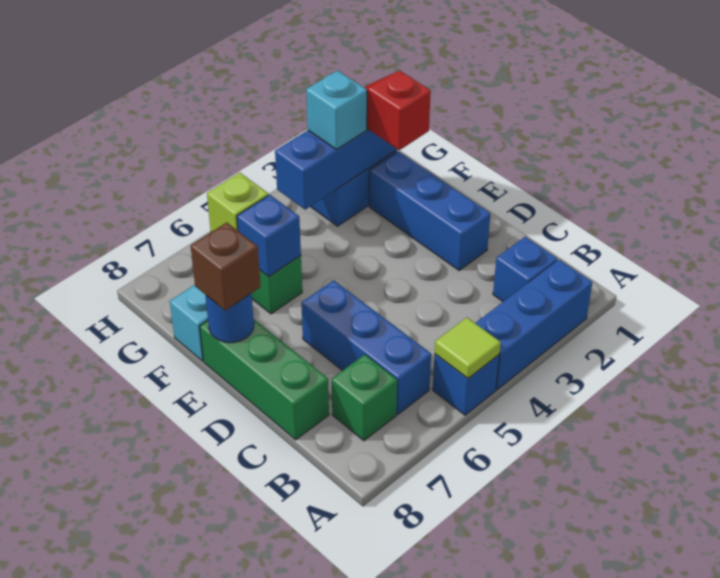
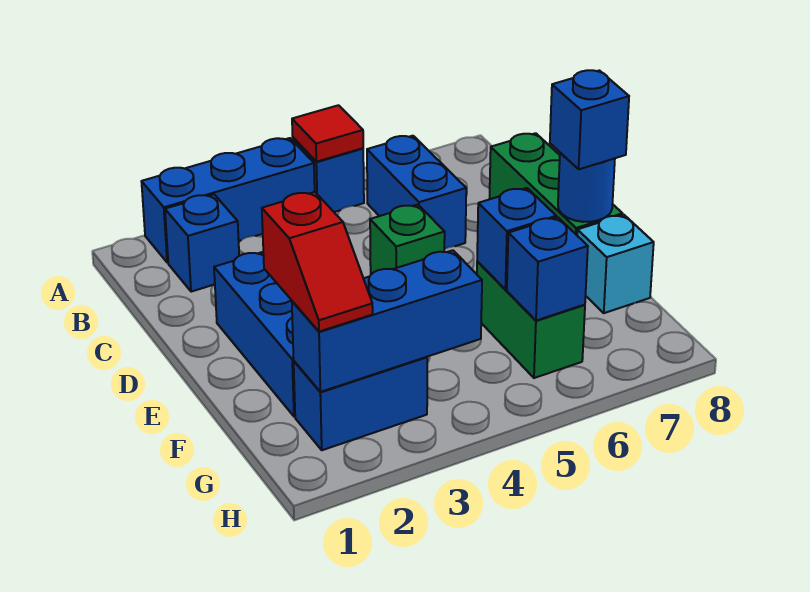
lime 1x1 tile [435,318,501,378] -> red 1x1 tile [292,105,363,162]
blue 1x3 brick [301,280,431,414] -> blue 1x2 brick [367,136,466,249]
green 1x1 brick [332,355,397,441] -> green 1x1 brick moved to [370,205,445,274]
brown 1x1 brick [191,222,261,310] -> blue 1x1 brick [550,70,629,169]
cyan 1x1 brick [306,70,367,150] -> none
lime 1x1 brick [207,173,268,232] -> blue 1x1 brick [507,217,588,321]

